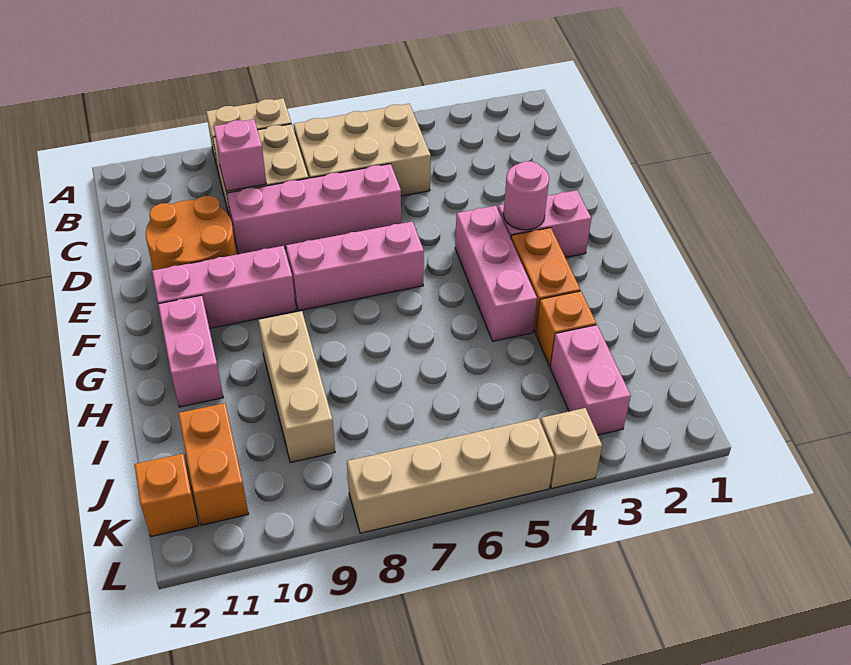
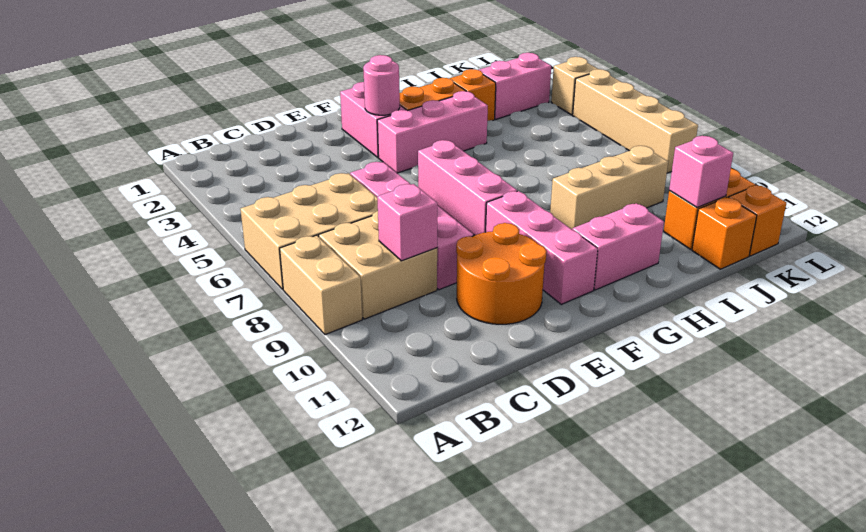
tan 2x3 brick [294,104,431,196] -> tan 2x3 brick turned to [241,173,378,289]
none -> pink 1x1 brick [669,136,733,207]
none -> orange 1x1 brick [692,197,757,269]

